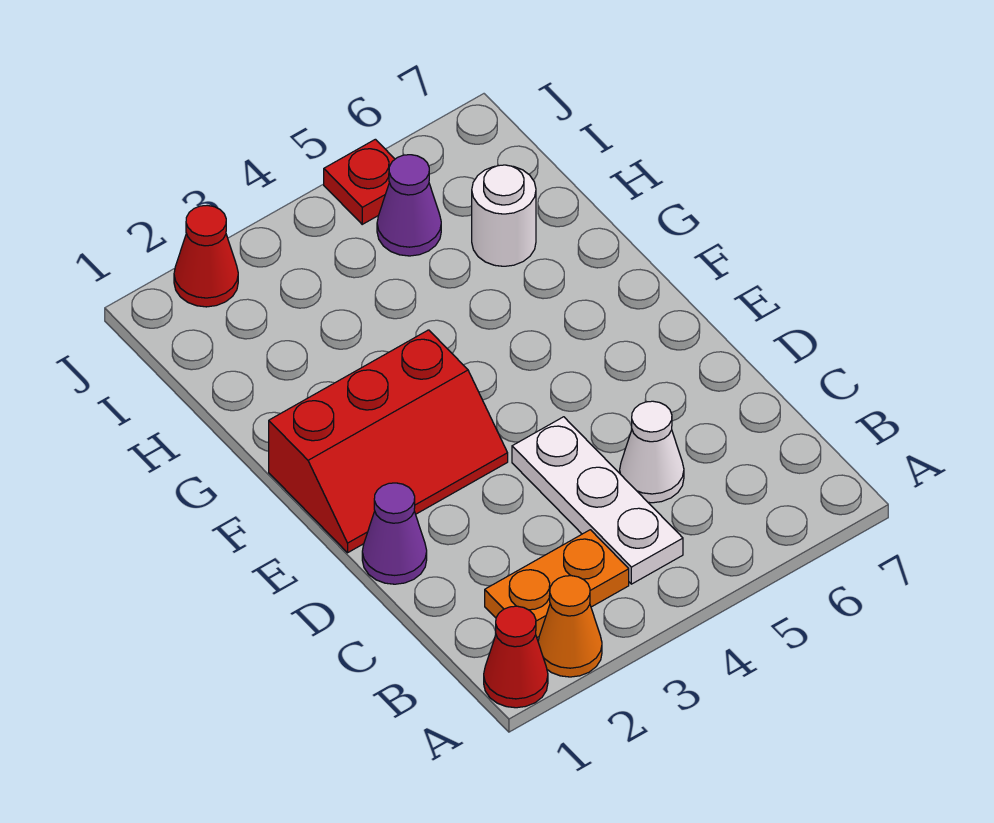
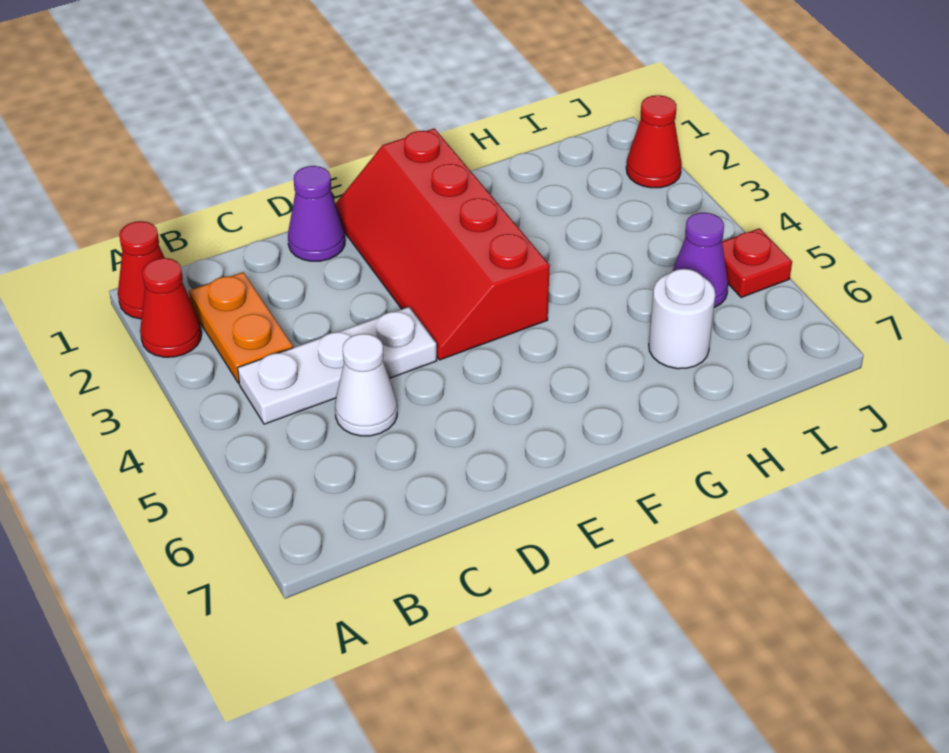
orange 1x1 cone [538,576,602,677] -> red 1x1 cone [140,258,202,357]
red 2x3 slope [269,330,508,553] -> red 2x4 slope [336,128,550,360]

